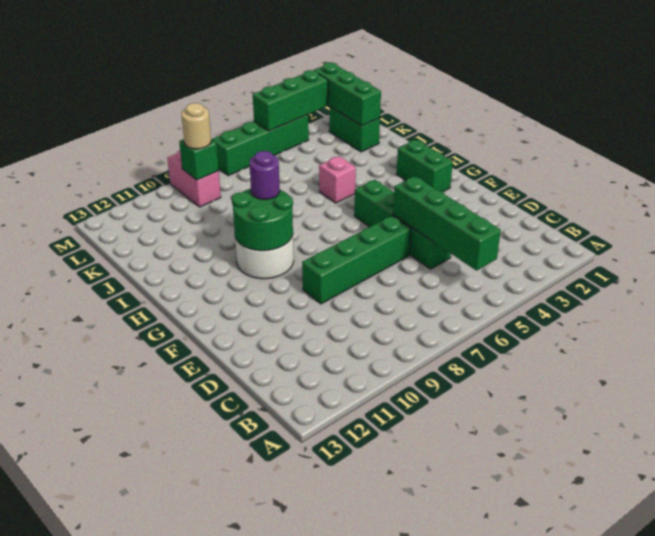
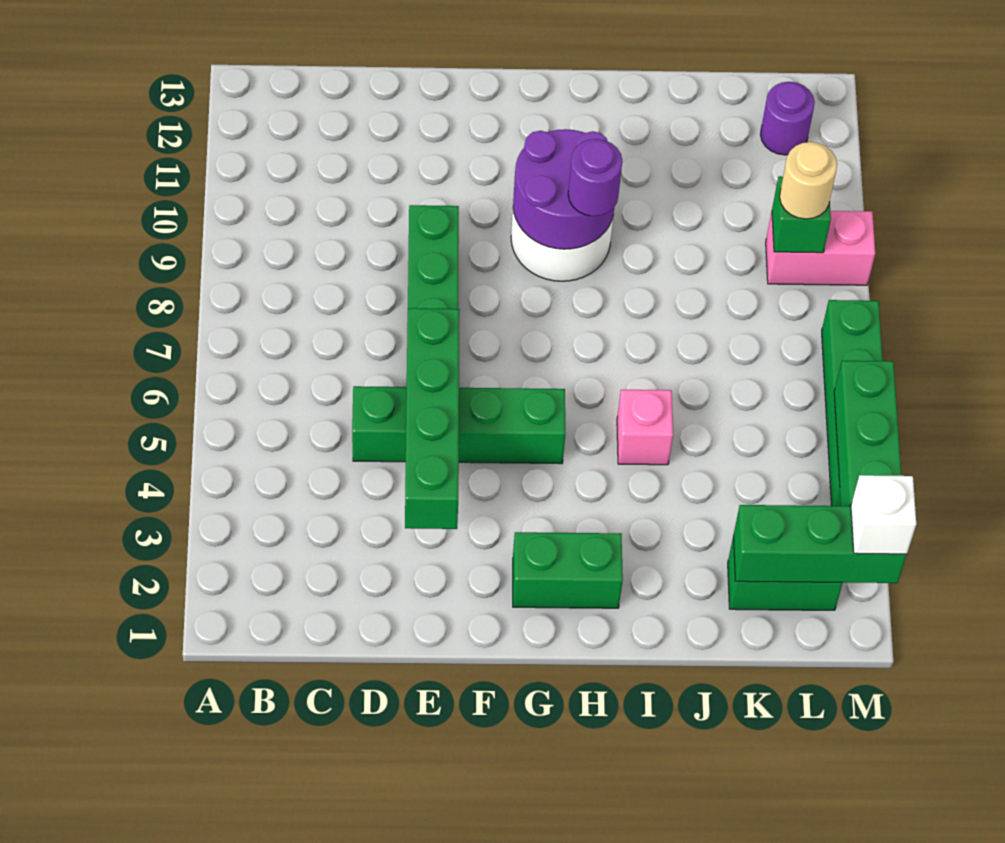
green 1x4 brick [393,176,501,271] -> green 1x4 brick turned to [405,308,459,529]
green 2x2 round brick [232,189,293,251] -> purple 2x2 round brick [513,129,614,249]
none -> purple 1x1 round brick [760,82,815,155]
none -> white 1x1 brick [851,475,916,554]

